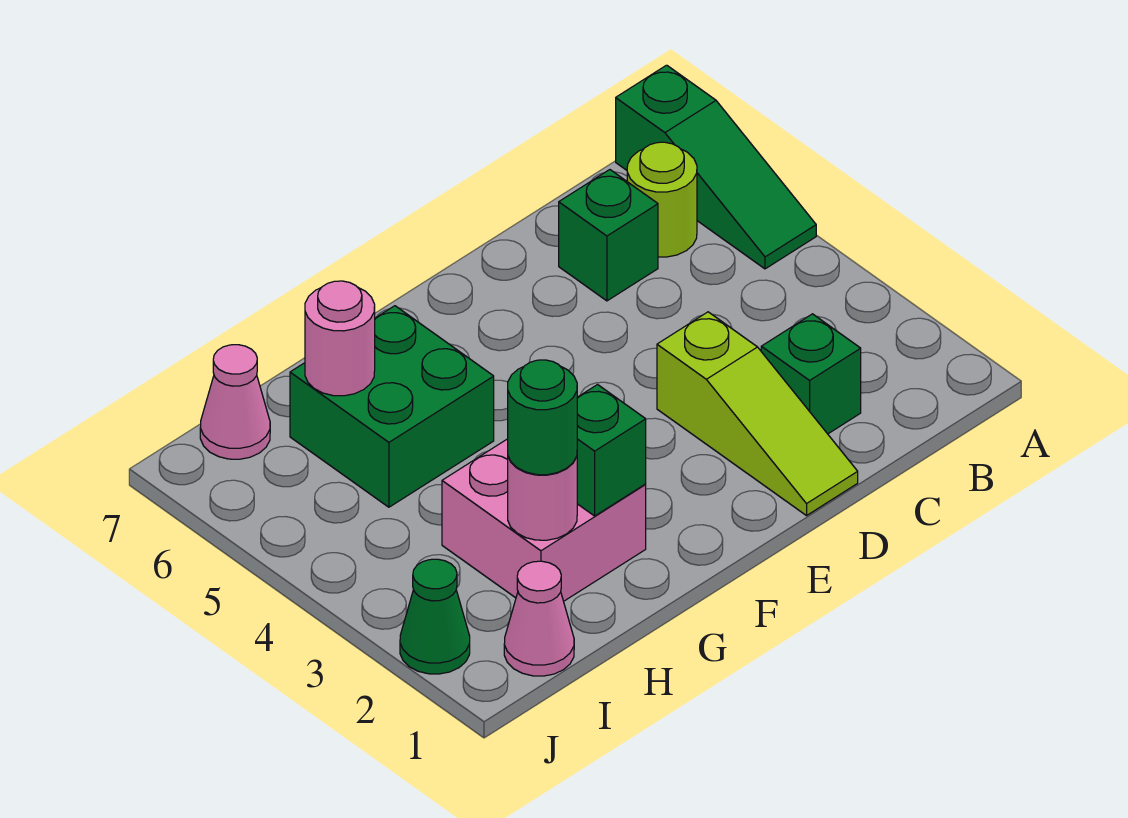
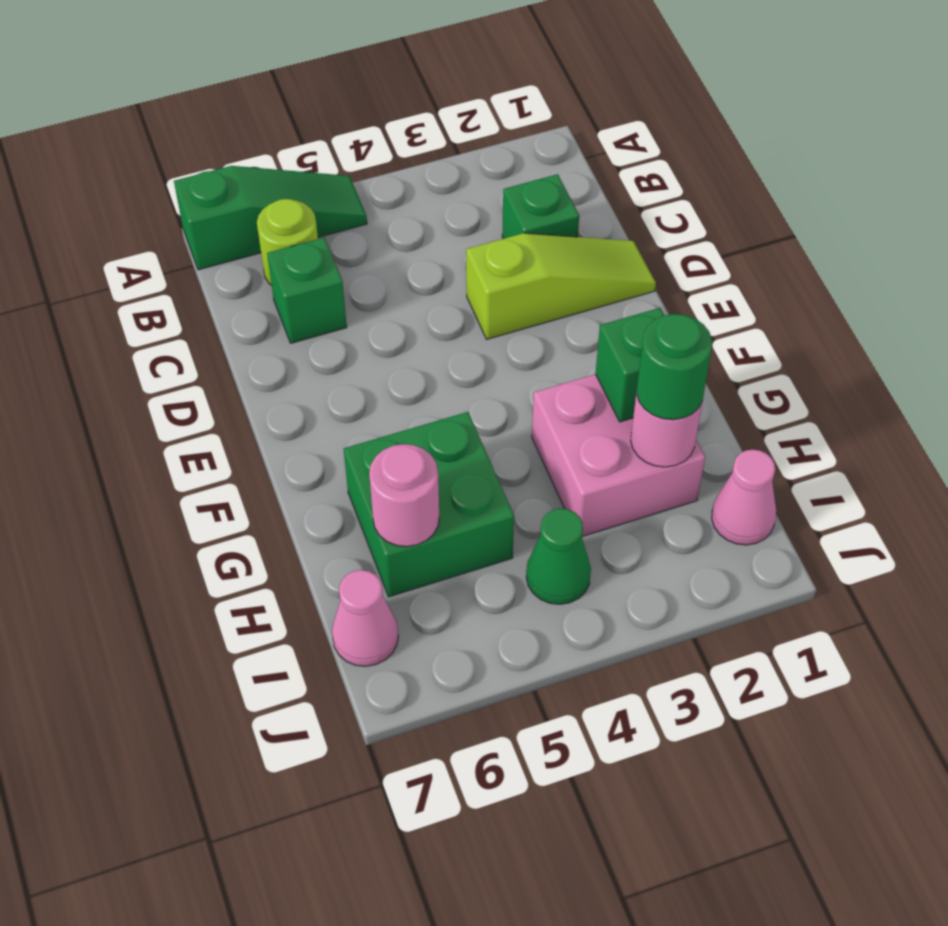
green 1x1 cone [400,559,470,674] -> green 1x1 cone moved to [526,509,591,604]

